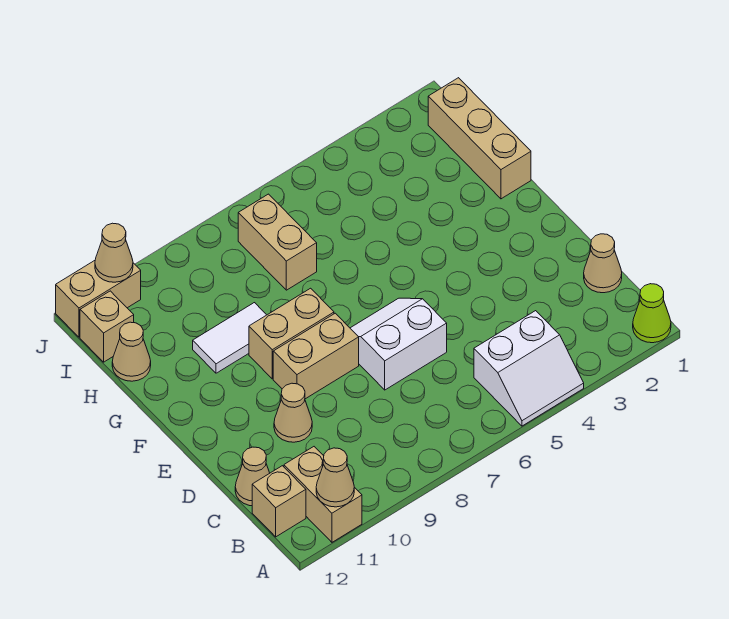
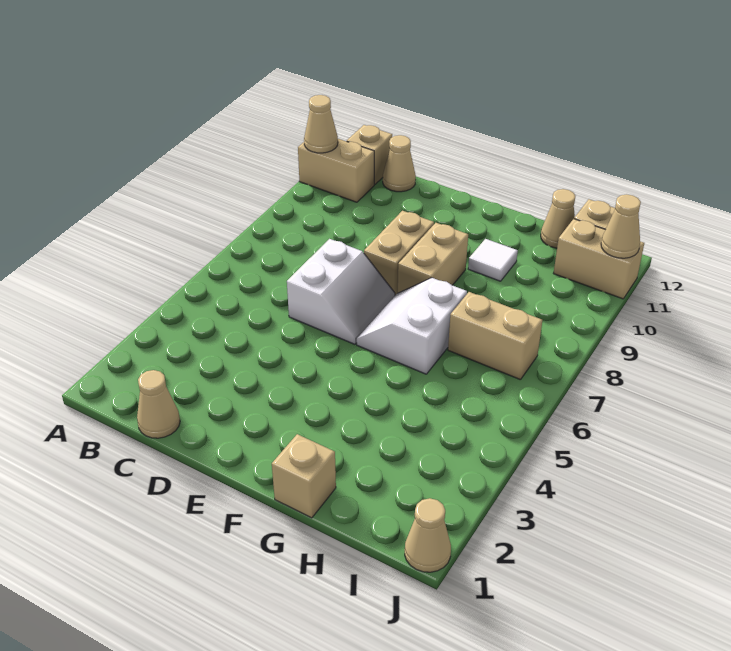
lime 1x1 cone [633,284,671,343] -> none
white 2x2 slope [474,311,584,426] -> white 2x2 slope moved to [357,278,467,374]
tan 1x1 cone [274,383,312,442] -> tan 1x1 cone moved to [405,498,451,572]
tan 1x3 brick [428,78,531,199] -> tan 1x1 brick [272,434,336,518]
white 1x2 tile [193,303,266,373] -> white 1x1 tile [468,239,518,281]
tan 1x2 brick [56,261,141,337] -> tan 1x2 brick turned to [553,219,644,299]

